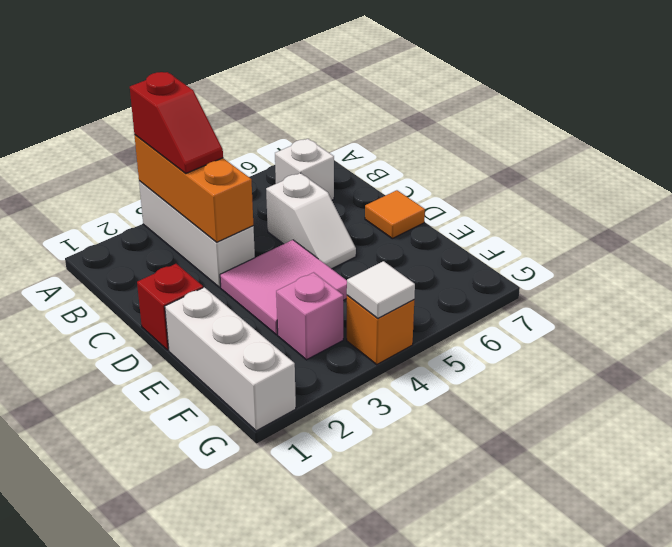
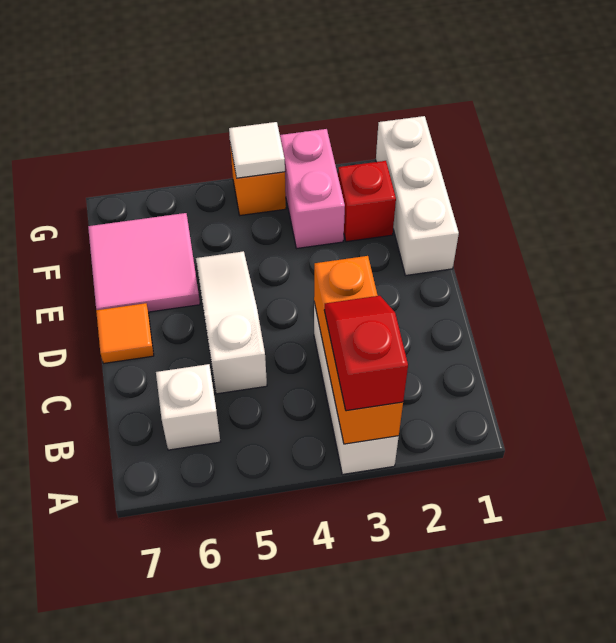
white 1x2 slope [266,173,356,269] -> white 1x3 slope [196,251,267,394]
red 1x1 brick [137,264,203,350] -> red 1x1 brick moved to [338,161,396,242]
pink 2x2 tile [220,240,347,335] -> pink 2x2 tile moved to [88,213,200,312]
pink 1x1 brick [276,272,343,360] -> pink 1x2 brick [280,129,345,248]

